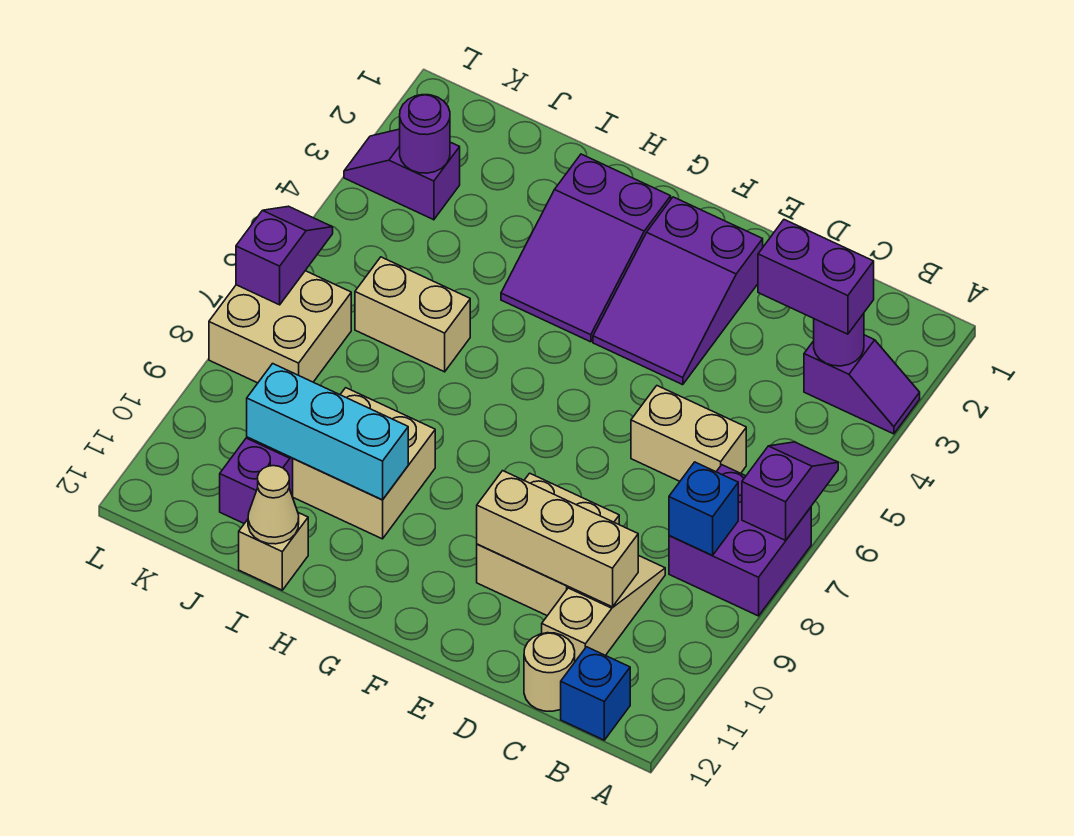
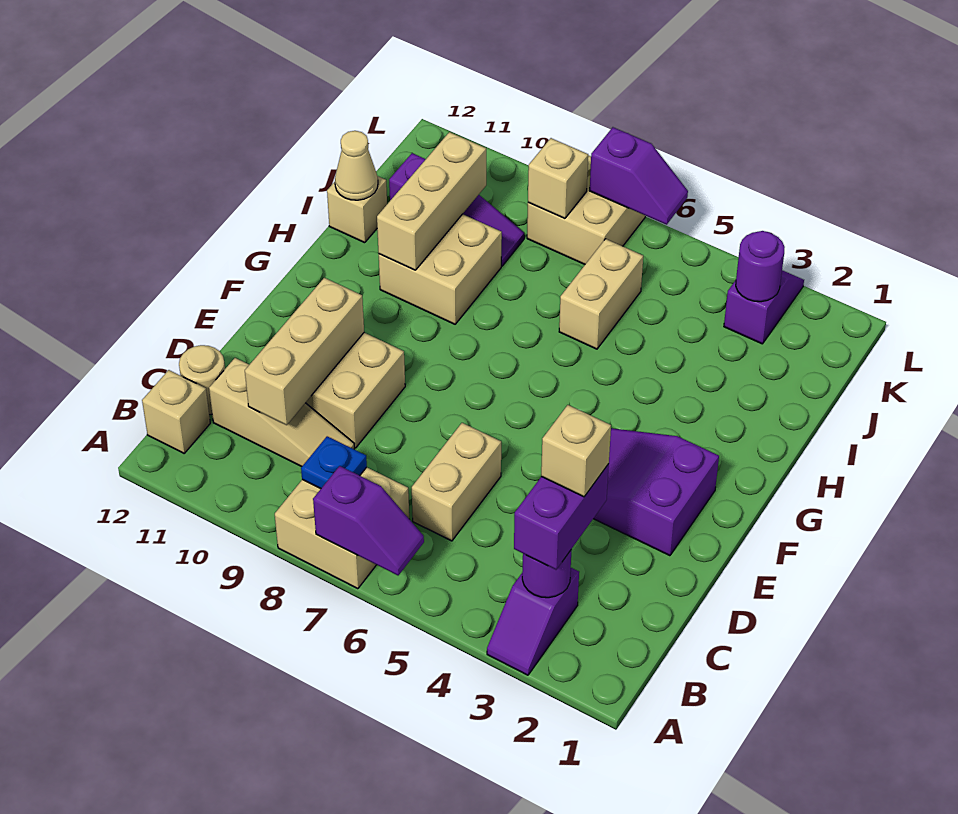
purple 2x2 brick [669,465,811,616] -> tan 2x2 brick [275,467,409,589]
blue 1x1 brick [669,462,738,555] -> blue 1x1 plate [301,436,367,489]
blue 1x1 brick [561,647,630,740] -> tan 1x1 brick [142,370,210,453]
none -> tan 1x1 brick [541,405,611,497]
purple 2x3 slope [501,154,671,342] -> none
cyan 1x3 brick [247,364,408,500] -> tan 1x3 brick [377,132,486,270]
none -> tan 1x1 brick [528,138,588,219]

